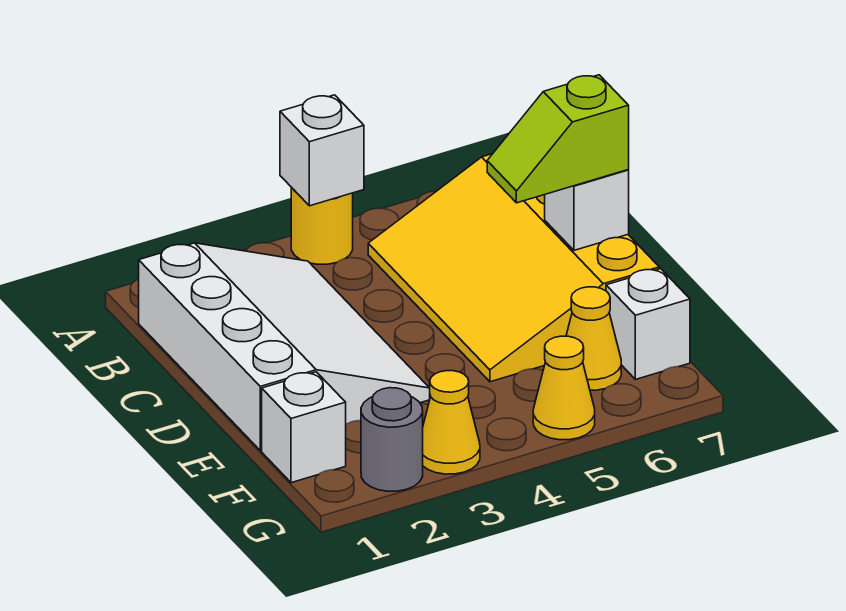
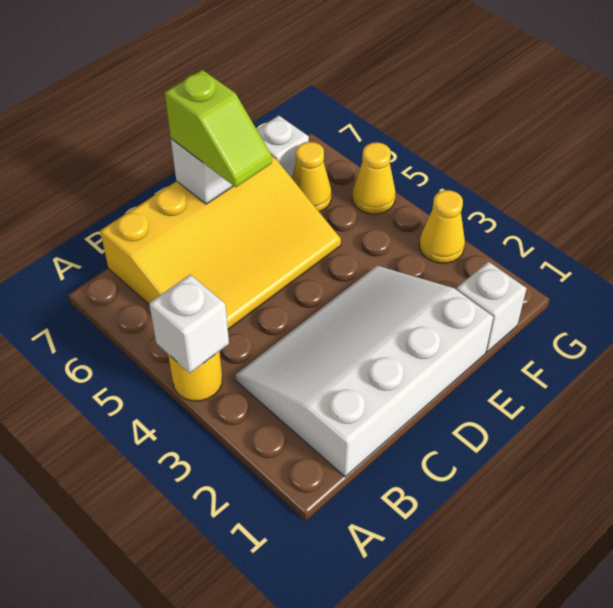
grey 1x1 round brick [361,388,423,491] -> none

